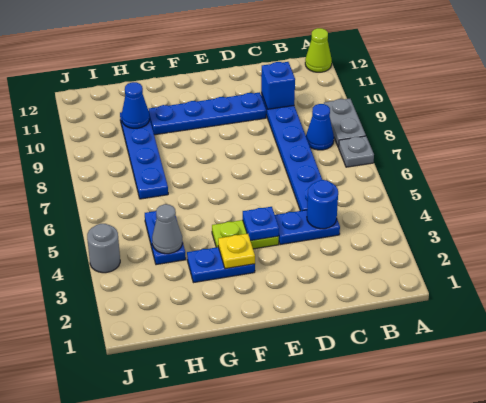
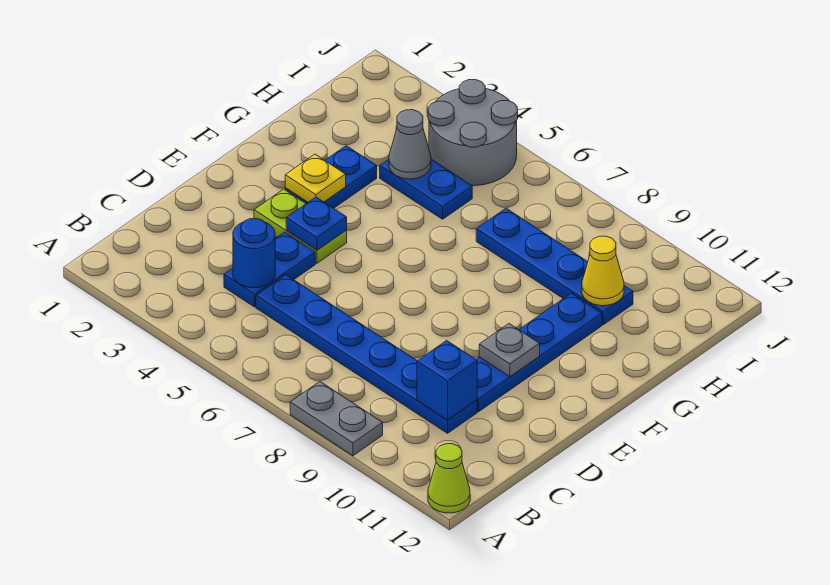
grey 1x1 plate [338,136,374,167] -> grey 1x1 plate moved to [479,324,540,377]
blue 1x1 cone [306,104,334,150] -> none
lime 1x2 plate [212,220,279,249] -> lime 1x2 plate turned to [254,189,347,263]
blue 1x1 cone [122,82,150,128] -> yellow 1x1 cone [582,236,624,306]
grey 1x1 round brick [87,224,120,273] -> grey 2x2 round brick [428,80,518,186]

